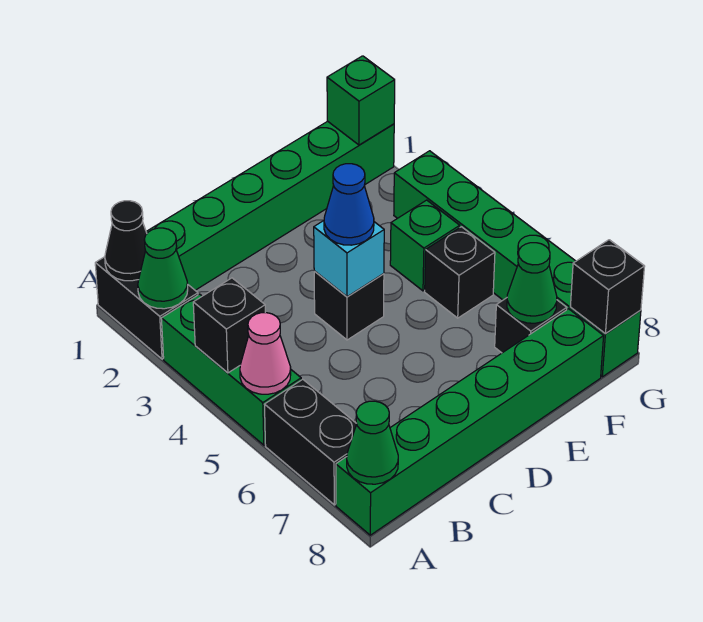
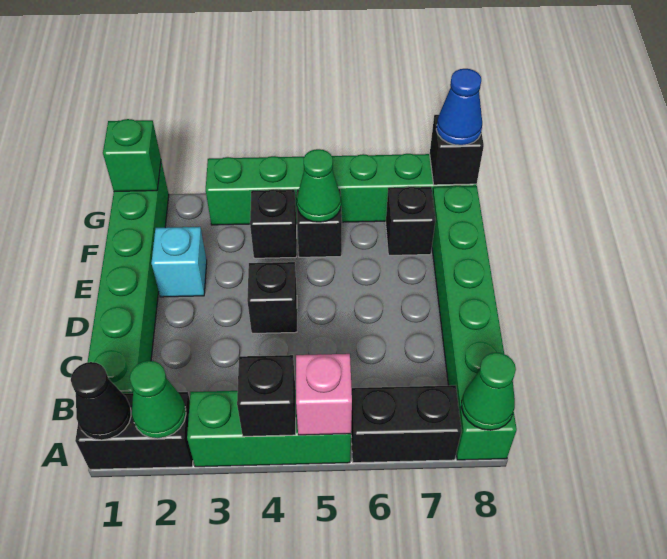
pink 1x1 cone [240,313,291,394] -> pink 1x1 brick [296,354,352,435]
cyan 1x1 brick [314,221,384,297] -> cyan 1x1 brick moved to [151,227,207,297]
blue 1x1 cone [324,164,374,245] -> blue 1x1 cone moved to [436,69,482,145]
green 1x1 brick [390,200,460,291] -> black 1x1 brick [250,190,297,258]
green 1x1 cone [507,243,557,323] -> green 1x1 cone moved to [297,149,341,222]

